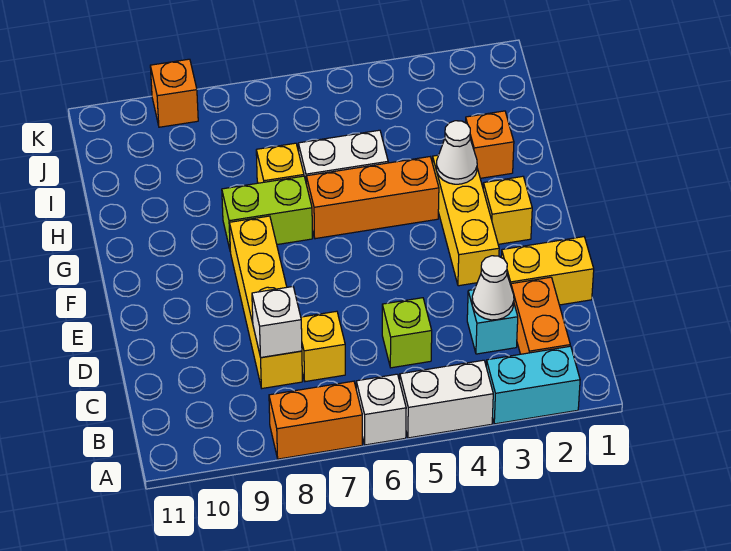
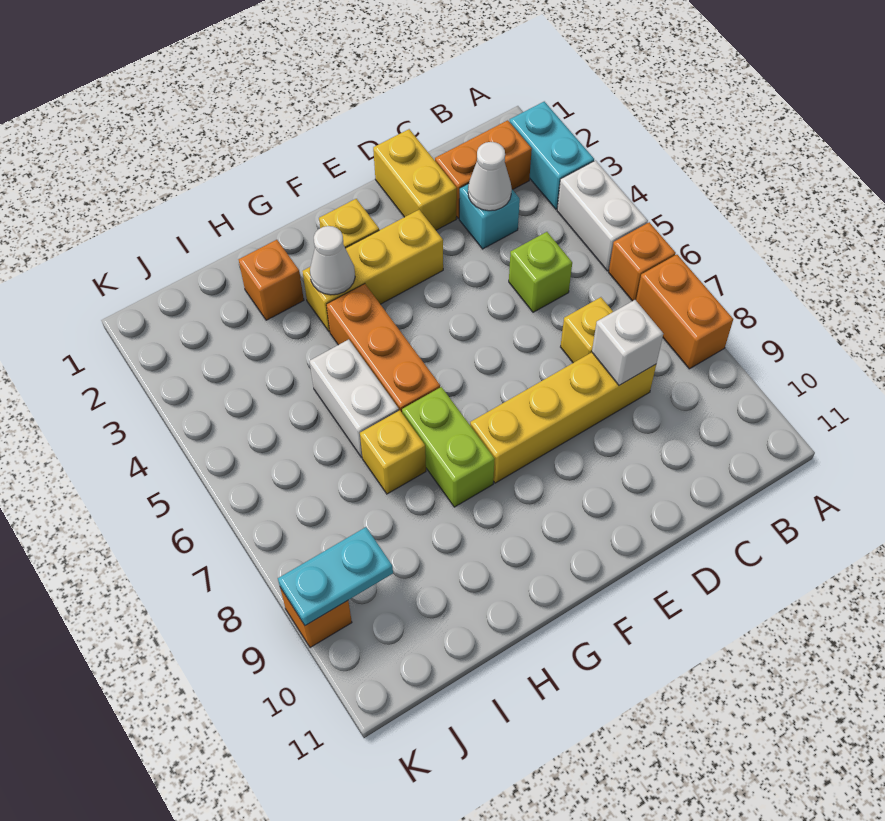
white 1x1 brick [356,374,406,445] -> orange 1x1 brick [609,222,676,301]
none -> cyan 1x2 plate [278,527,393,626]

